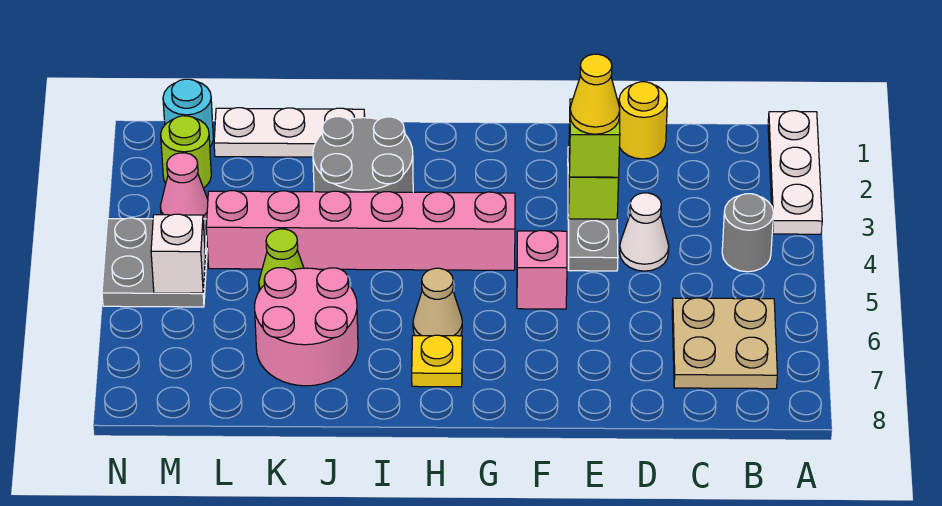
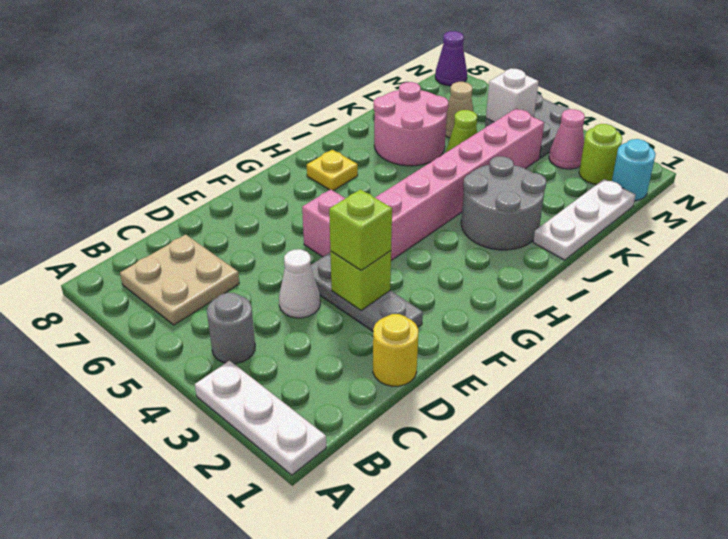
yellow 1x1 cone [570,54,620,134] -> none
tan 1x1 cone [413,268,462,336] -> tan 1x1 cone moved to [446,82,474,138]
none -> purple 1x1 cone [435,31,467,86]

